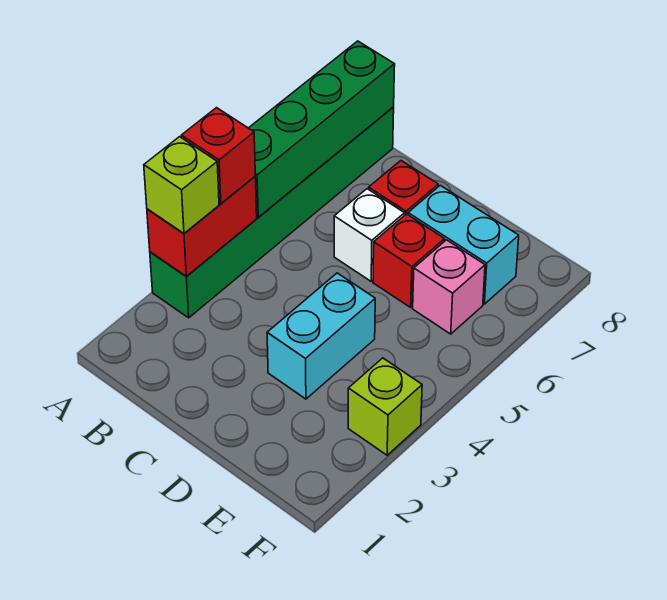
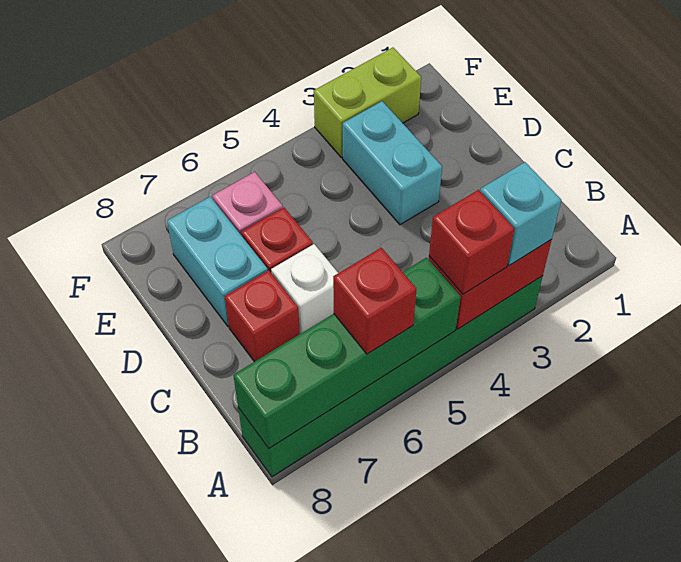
lime 1x1 brick [144,137,219,233] -> cyan 1x1 brick [480,162,561,266]
none -> red 1x1 brick [333,248,417,354]
cyan 1x2 brick [267,273,375,399] -> cyan 1x2 brick turned to [343,101,442,225]
lime 1x1 brick [348,358,422,455] -> lime 1x2 brick [314,48,421,158]

